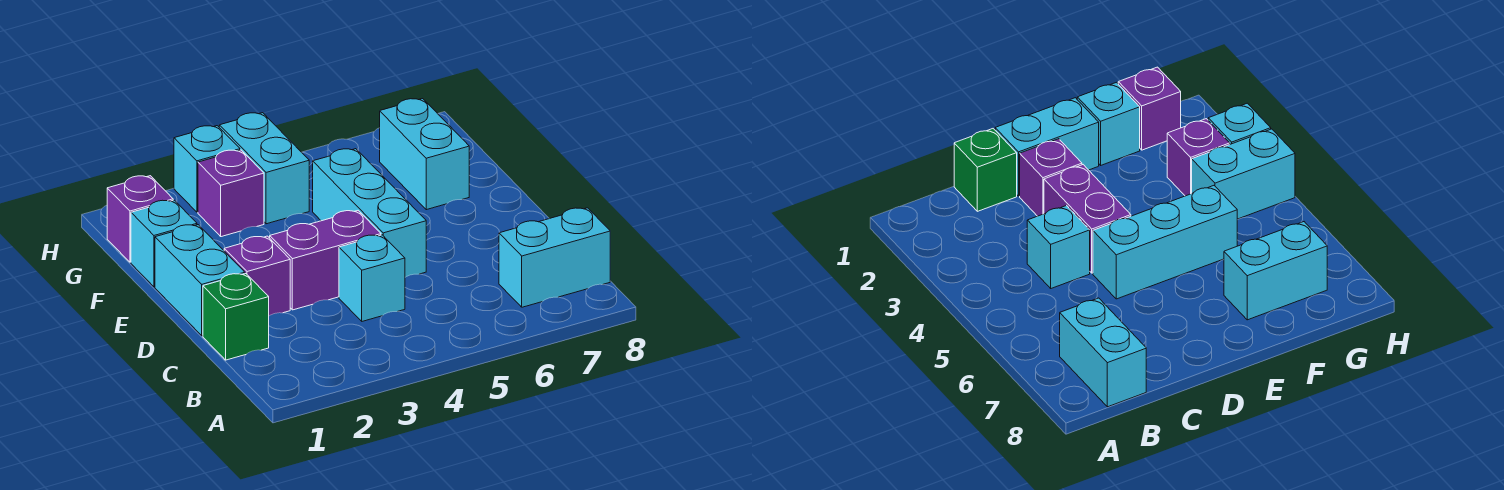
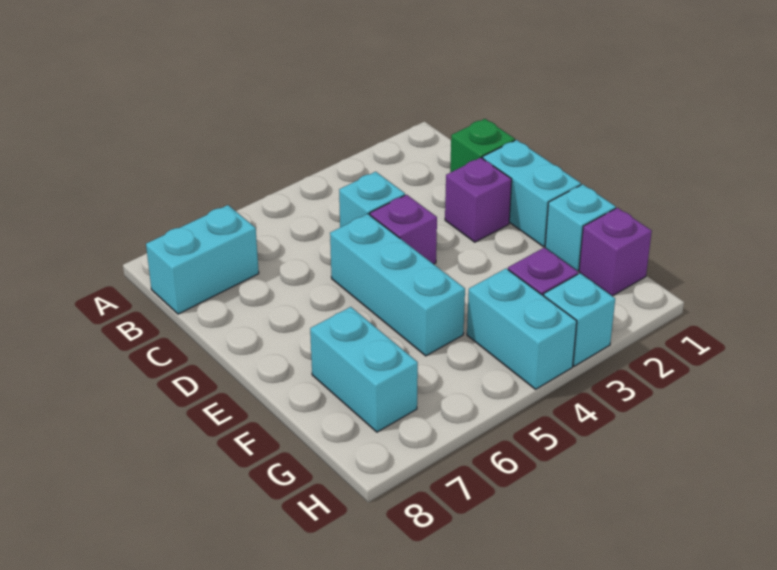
purple 1x2 brick [270,211,381,310] -> purple 1x1 brick [370,195,437,264]

